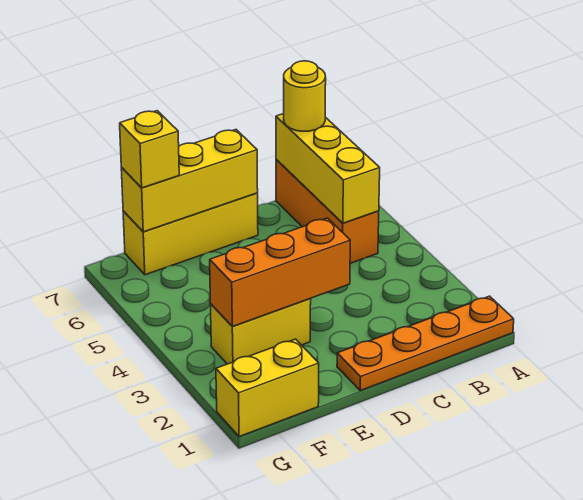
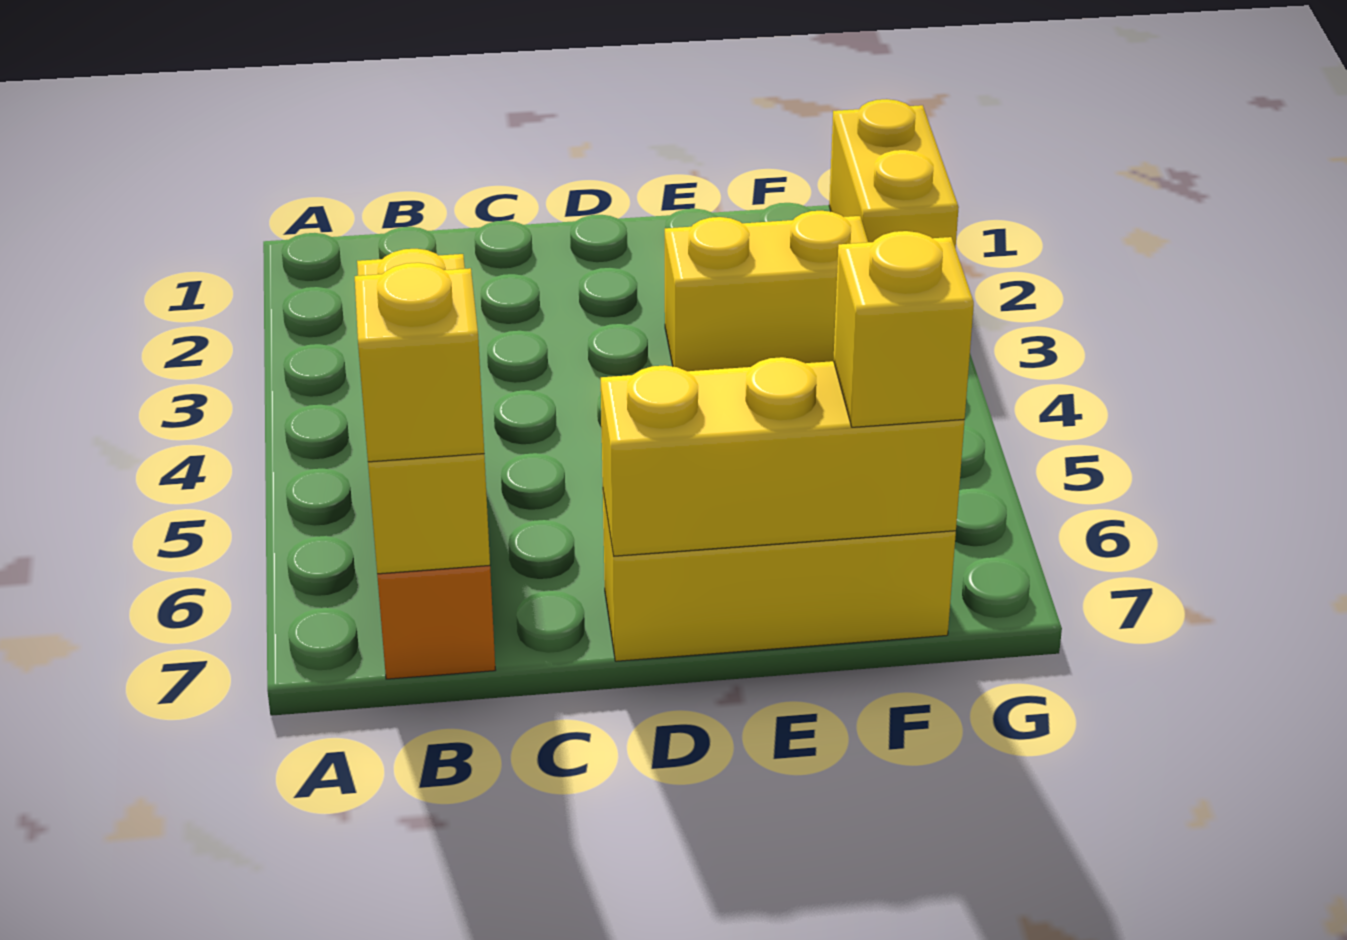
orange 1x4 plate [337,296,514,391] -> none
yellow 1x1 round brick [284,61,326,131] -> yellow 1x1 brick [355,263,484,462]
orange 1x3 brick [210,218,350,326] -> none
yellow 1x2 brick [216,339,319,437] -> yellow 1x2 brick turned to [829,99,959,249]

